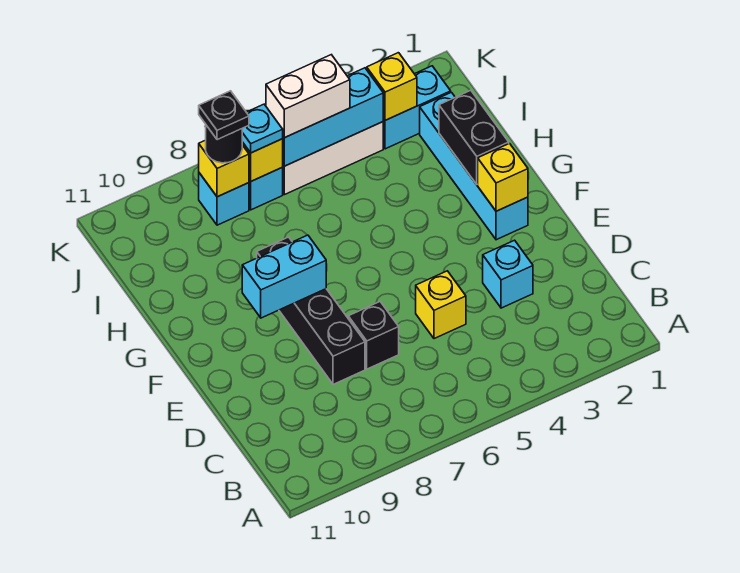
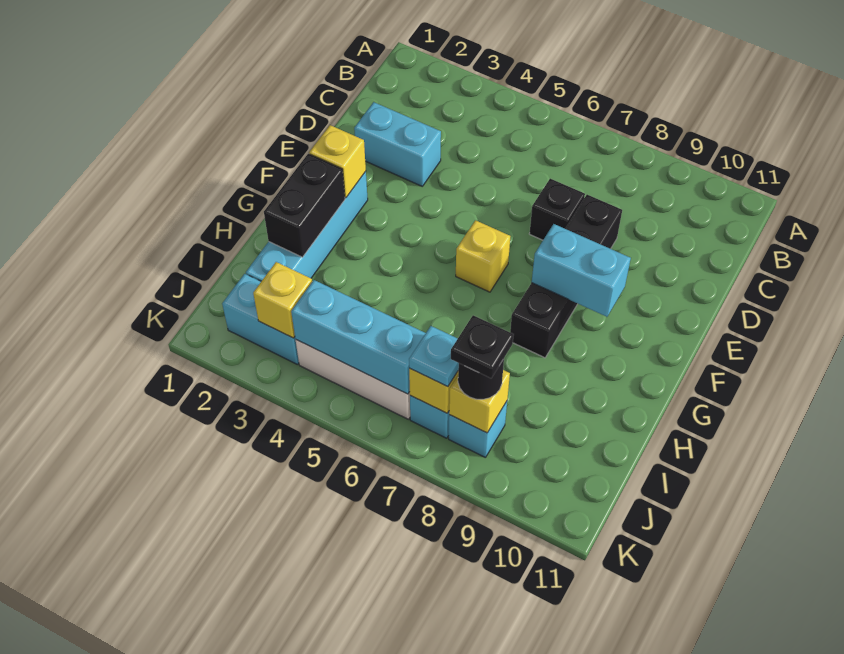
cyan 1x1 brick [483,240,533,308] -> cyan 1x2 brick [354,102,441,186]
yellow 1x1 brick [416,271,466,339] -> yellow 1x1 brick moved to [456,220,510,292]
white 1x2 brick [266,55,350,138] -> none

